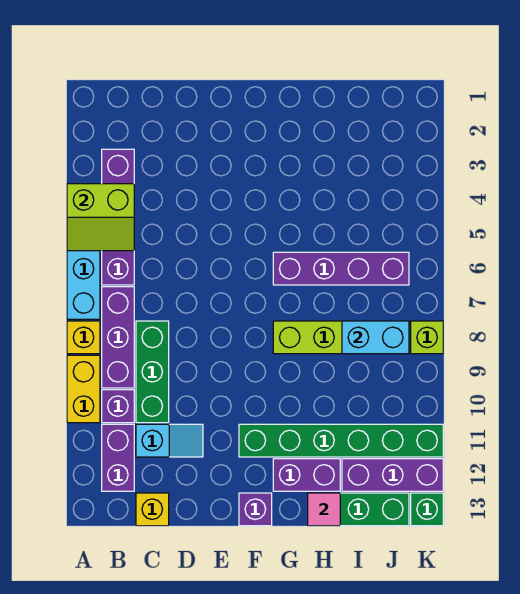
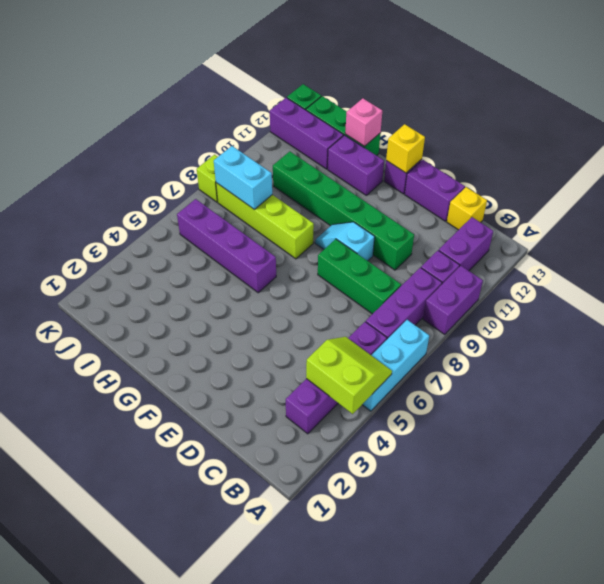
yellow 1x1 brick [67,321,100,354] -> yellow 1x1 brick moved to [386,124,425,173]
yellow 1x2 brick [67,355,100,423] -> purple 1x2 brick [423,266,483,334]
green 1x3 brick [136,321,169,423] -> green 1x3 brick turned to [318,239,401,314]
cyan 1x2 slope [136,424,203,457] -> cyan 1x2 slope moved to [315,222,375,261]
none -> purple 1x2 brick [405,160,465,221]
green 1x6 brick [239,424,443,457] -> green 1x6 brick moved to [273,151,414,270]
pink 1x1 tile [308,493,340,526] -> pink 1x1 brick [345,98,382,146]

